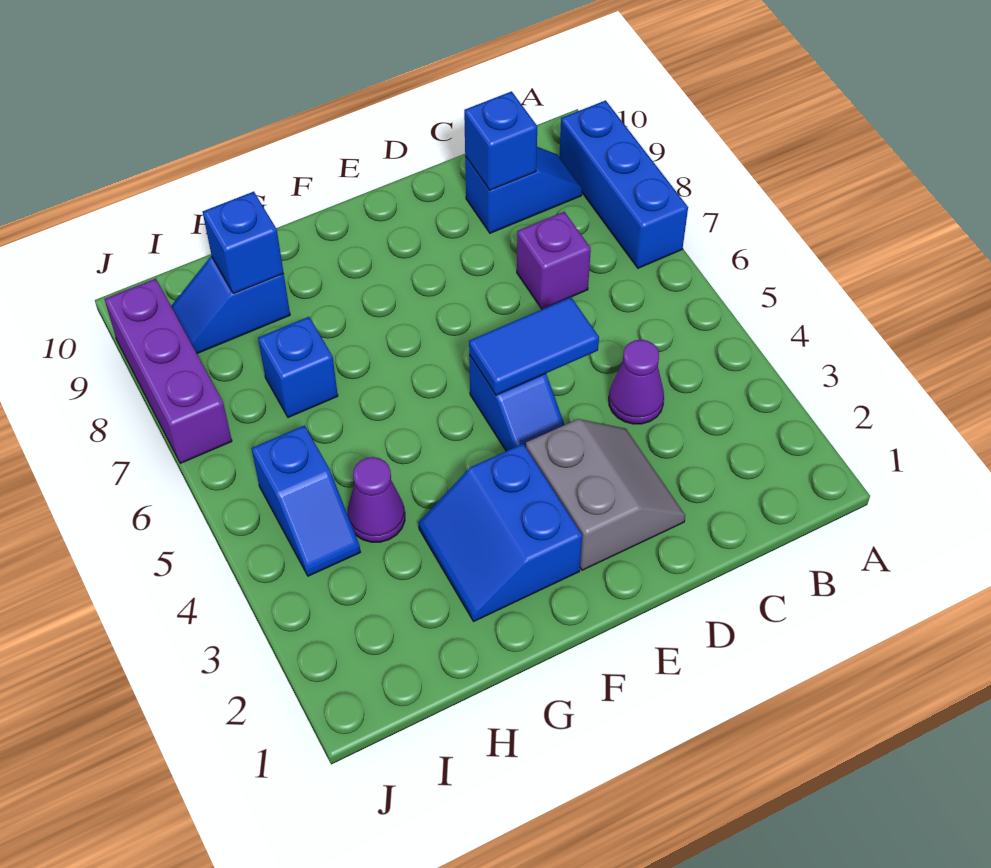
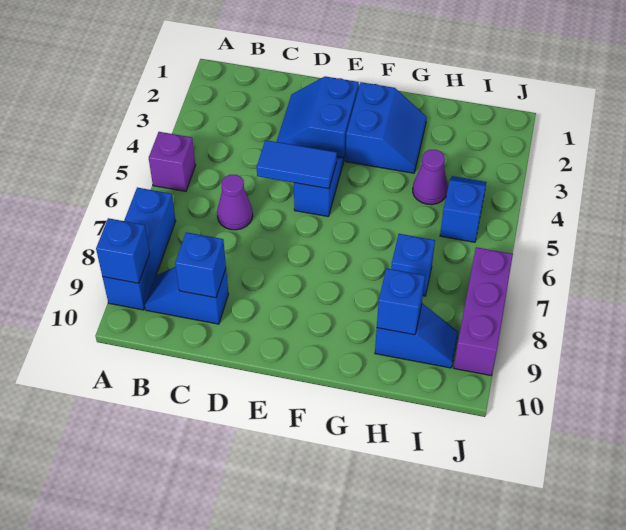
none -> blue 1x1 brick [96,218,150,283]
purple 1x1 cone [609,340,664,424] -> purple 1x1 cone moved to [217,175,253,230]
purple 1x1 brick [517,212,591,309] -> purple 1x1 brick moved to [149,132,195,191]
grey 2x2 slope [526,419,685,570] -> blue 2x2 slope [277,76,359,161]

